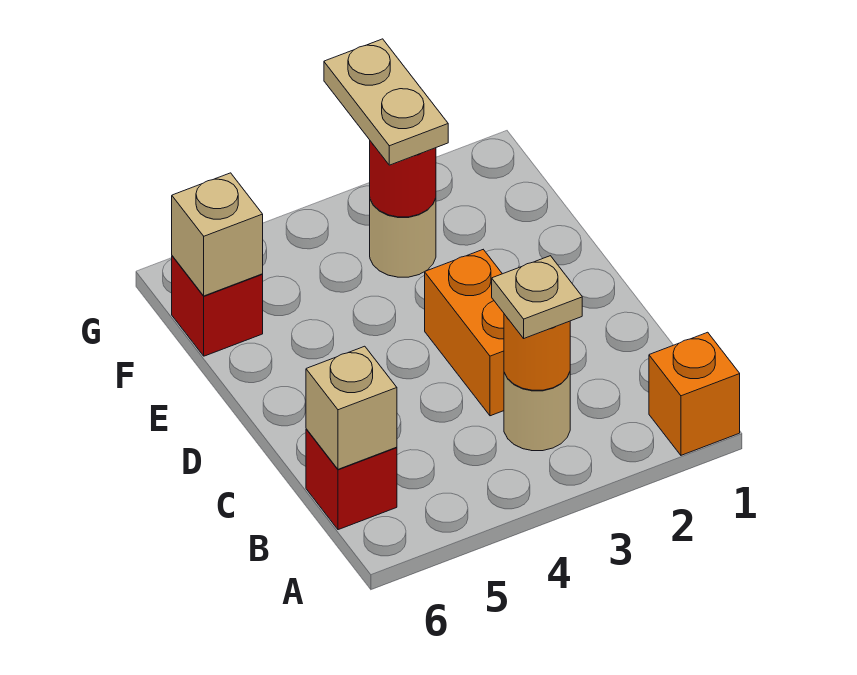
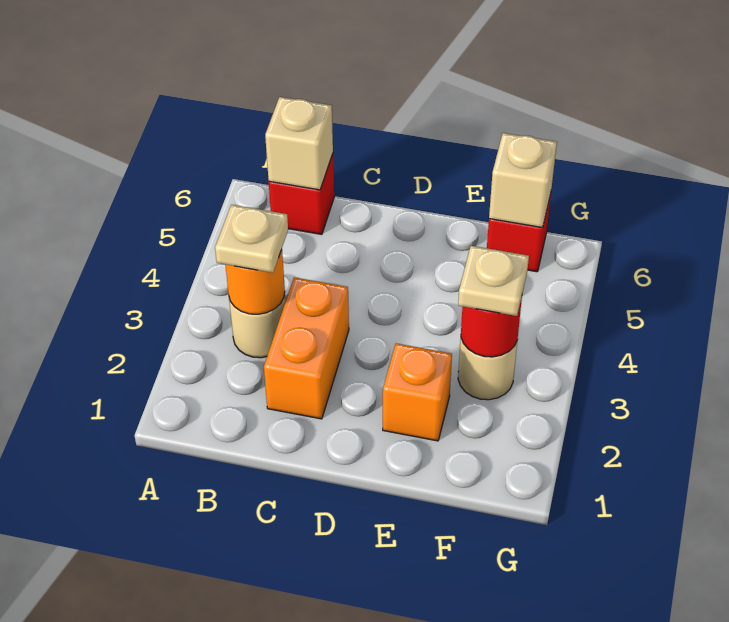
orange 1x1 brick [649,332,740,455] -> orange 1x1 brick moved to [383,343,452,441]
orange 1x2 brick [425,250,504,416] -> orange 1x2 brick turned to [264,277,349,419]
tan 1x2 plate [324,39,448,165] -> tan 1x1 plate [458,246,529,316]

